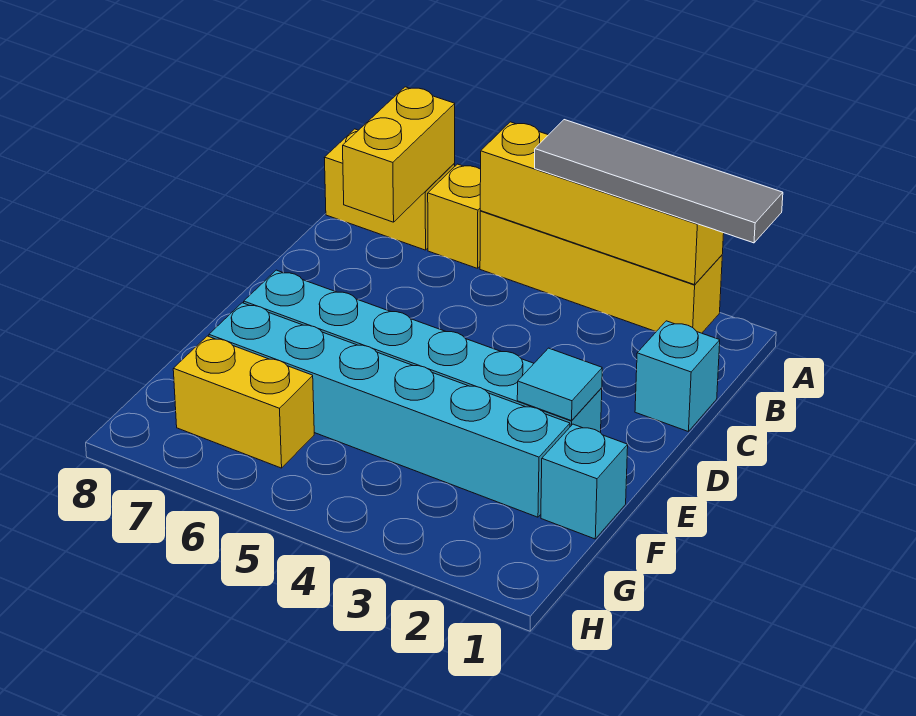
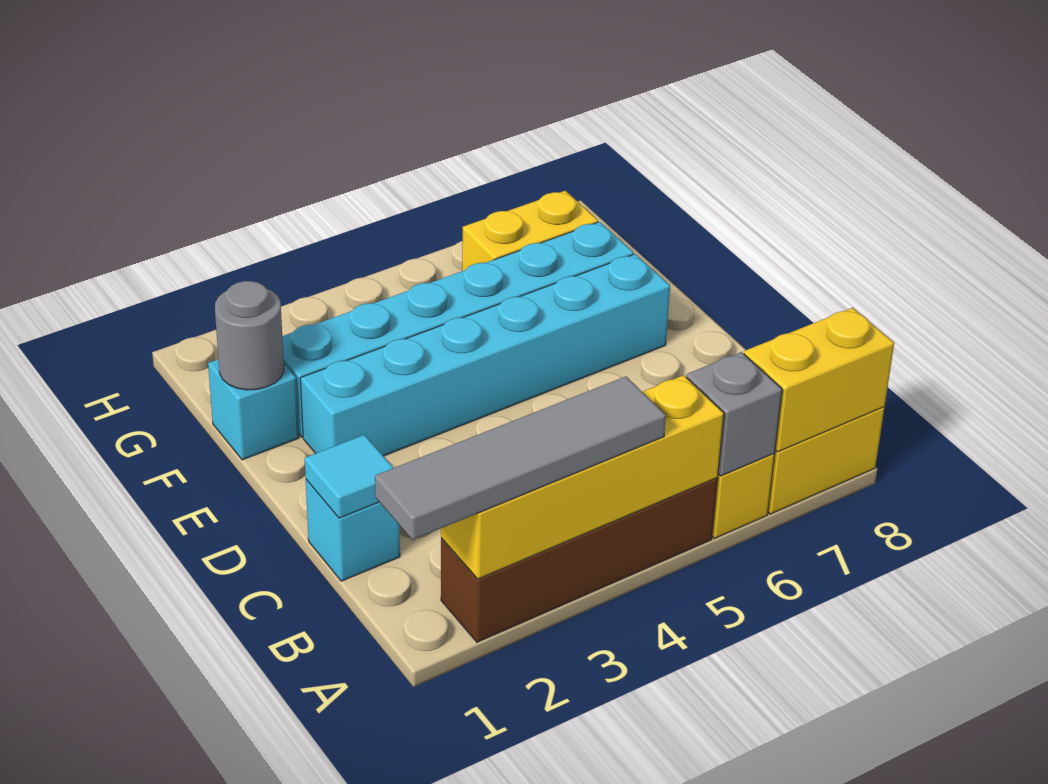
yellow 1x4 brick [480,211,722,333] -> brown 1x4 brick [441,478,718,642]
none -> grey 1x1 brick [686,352,782,476]
yellow 1x2 brick [343,87,455,222] -> yellow 1x2 brick turned to [744,308,894,452]
cyan 1x1 tile [517,348,602,421] -> cyan 1x1 tile moved to [305,435,394,518]
none -> grey 1x1 round brick [215,281,284,390]

